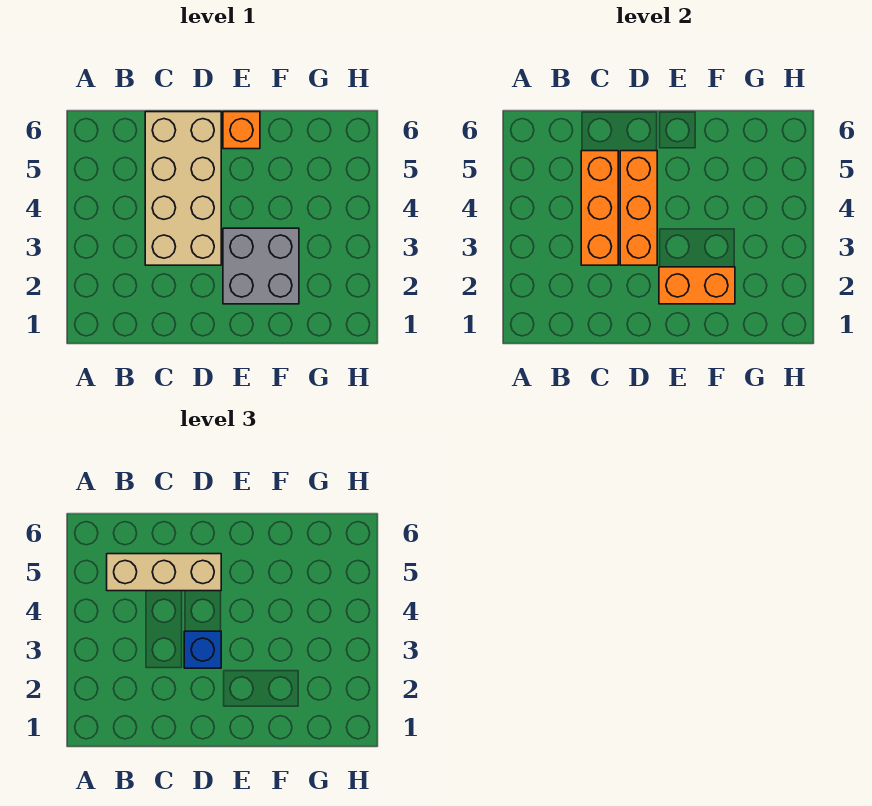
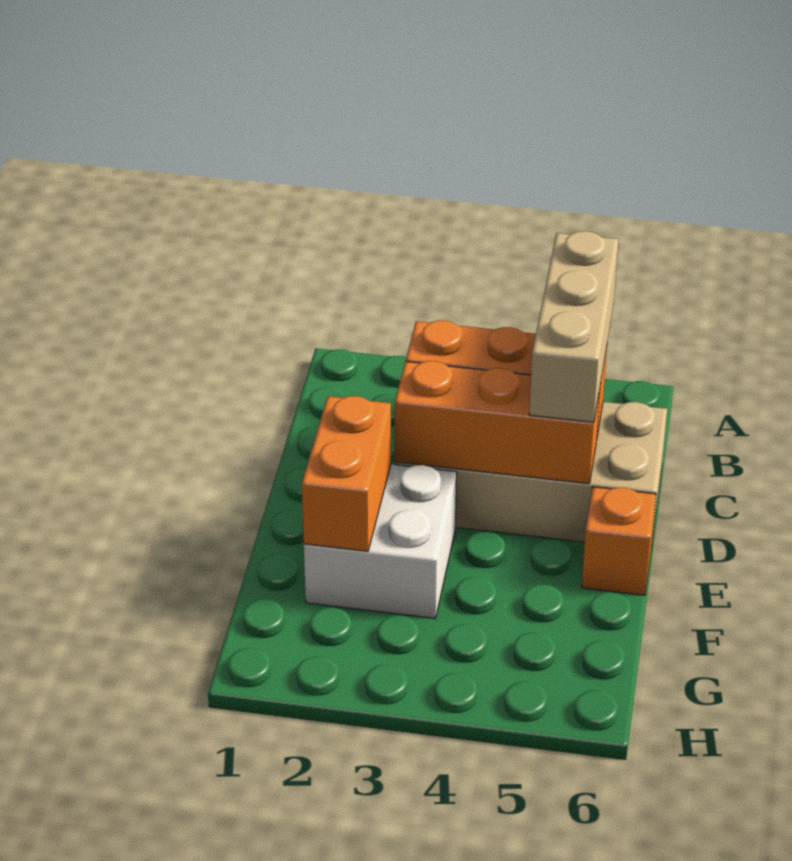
blue 1x1 brick [184,631,221,668] -> none
grey 2x2 brick [223,228,299,304] -> white 2x2 brick [304,464,457,618]

